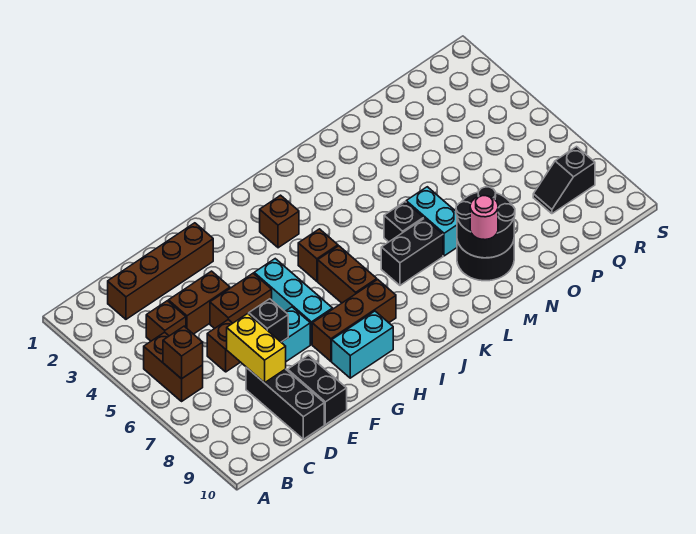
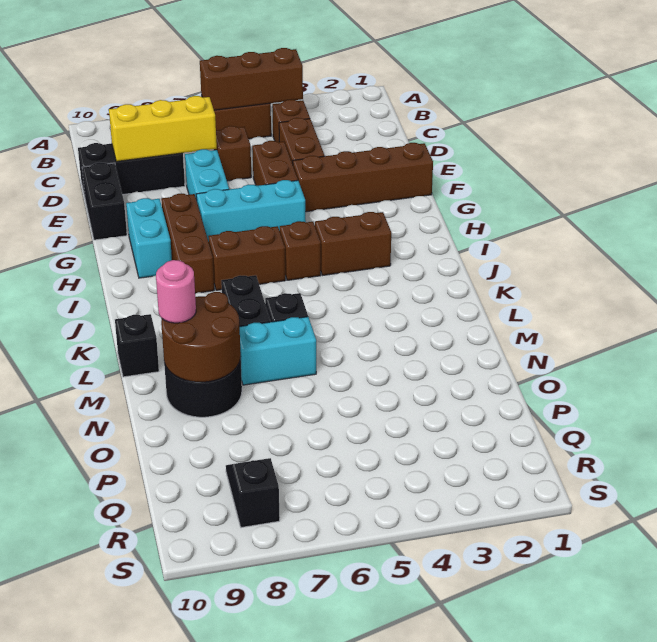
brown 1x1 brick [163,326,203,379] -> brown 1x3 brick [200,48,303,110]
brown 1x4 brick [108,223,213,319] -> brown 1x4 brick turned to [293,143,433,212]
yellow 1x2 brick [227,314,286,383] -> yellow 1x3 brick [109,96,217,161]
black 1x1 brick [249,299,288,342] -> black 1x1 brick moved to [115,314,159,377]
black 1x2 brick [288,355,347,425] -> black 1x2 brick turned to [82,162,127,240]
brown 1x1 brick [260,195,299,248] -> brown 1x2 brick [315,212,391,275]
black 2x2 round brick [456,187,515,258] -> brown 2x2 round brick [161,292,241,382]

